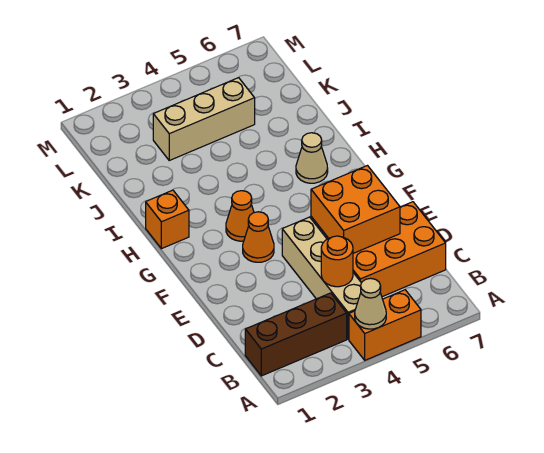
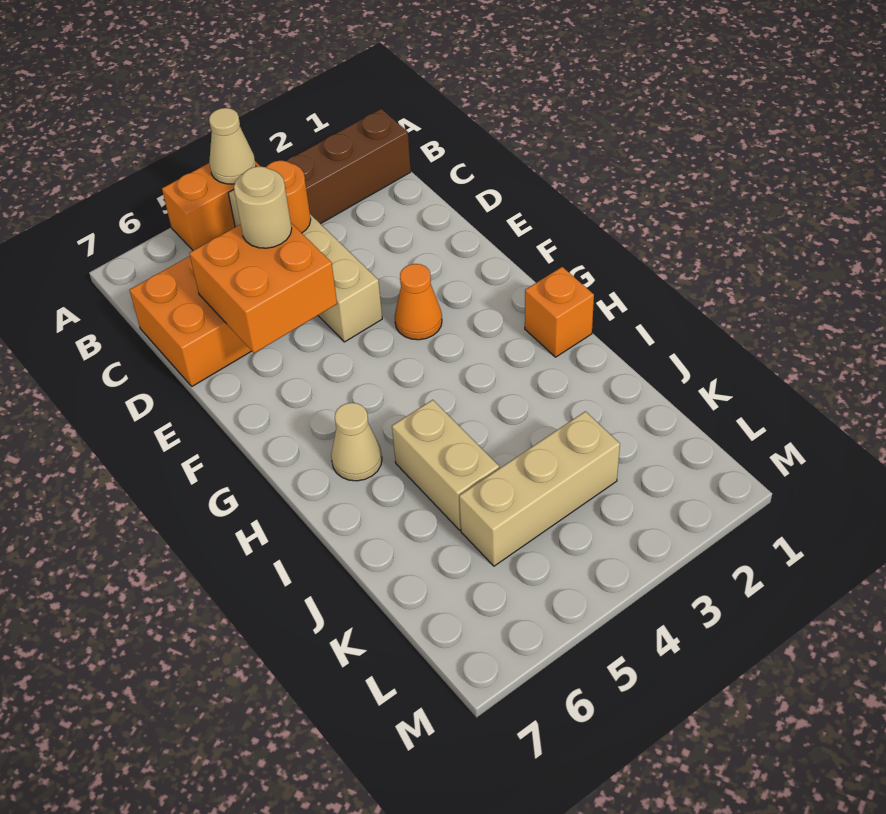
none -> tan 1x1 round brick [234,166,292,248]
orange 1x1 cone [226,191,254,241] -> none
none -> tan 1x2 brick [392,400,499,530]

